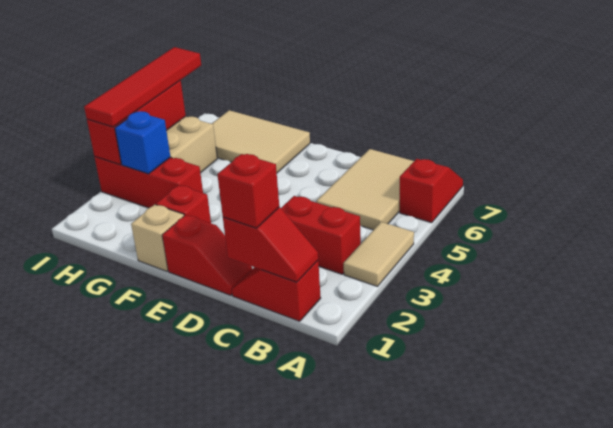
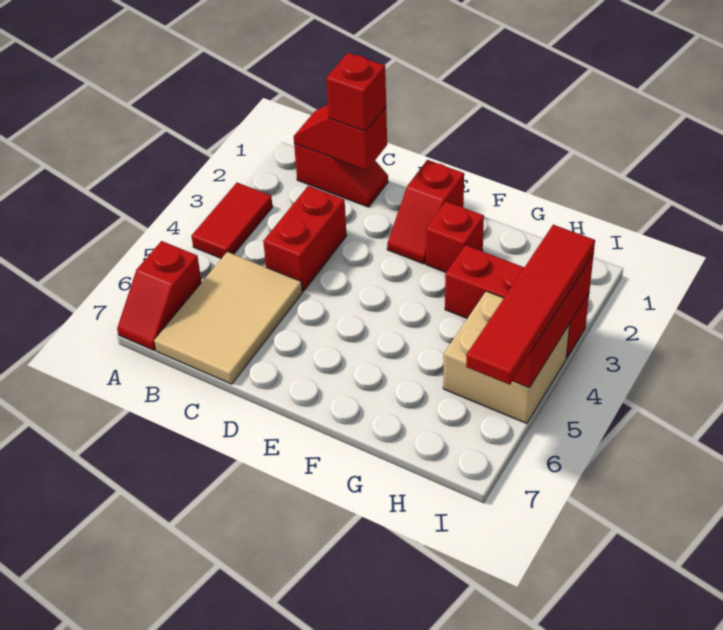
tan 1x2 tile [344,222,414,286] -> red 1x2 tile [191,183,273,259]
red 1x2 brick [281,196,361,274] -> red 1x2 brick turned to [263,186,347,292]
red 1x2 slope [162,215,252,295] -> red 1x2 slope turned to [387,160,464,264]
tan 1x1 brick [131,205,184,271] -> none
tan 2x3 tile [212,110,310,173] -> none
blue 1x1 brick [115,111,170,174] -> none

